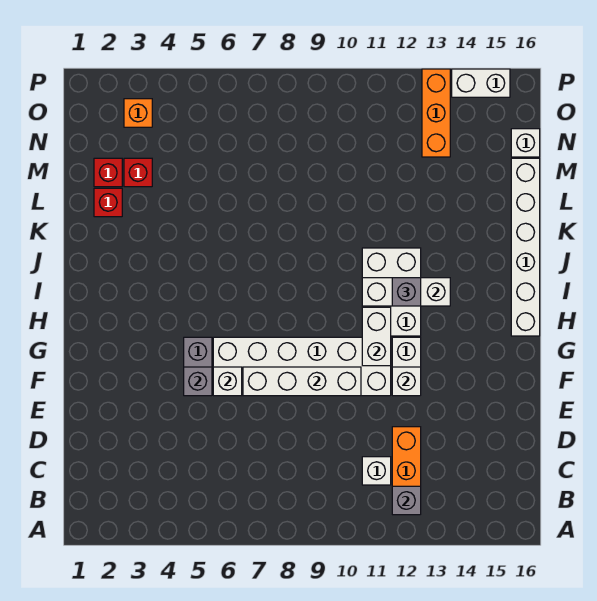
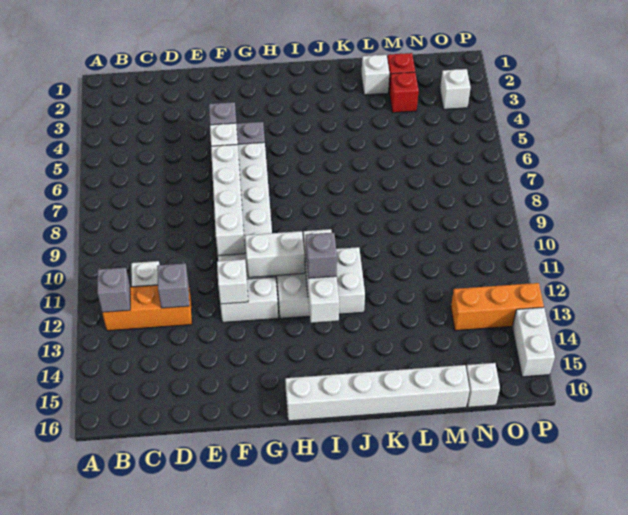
none -> grey 1x1 brick [157,263,189,308]
red 1x1 brick [94,188,122,217] -> white 1x1 brick [361,55,389,95]
orange 1x1 brick [124,99,152,127] -> white 1x1 brick [440,69,471,109]

